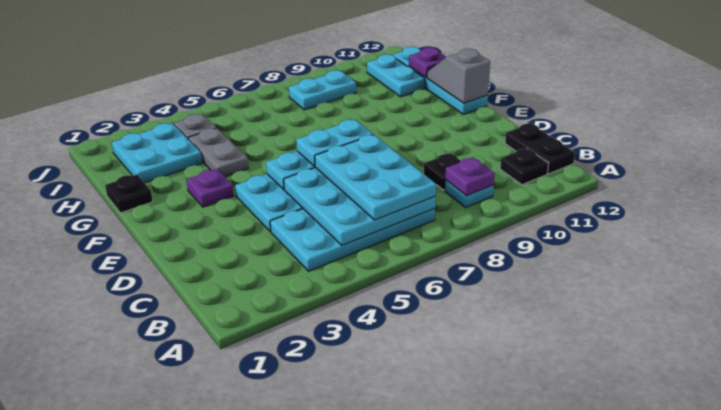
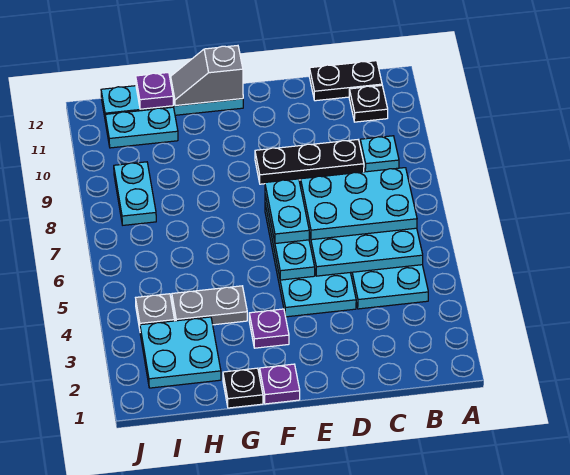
purple 1x1 plate [445,158,495,196] -> purple 1x1 plate moved to [260,364,300,404]
black 1x1 plate [424,153,461,190] -> black 1x3 plate [255,140,364,184]

